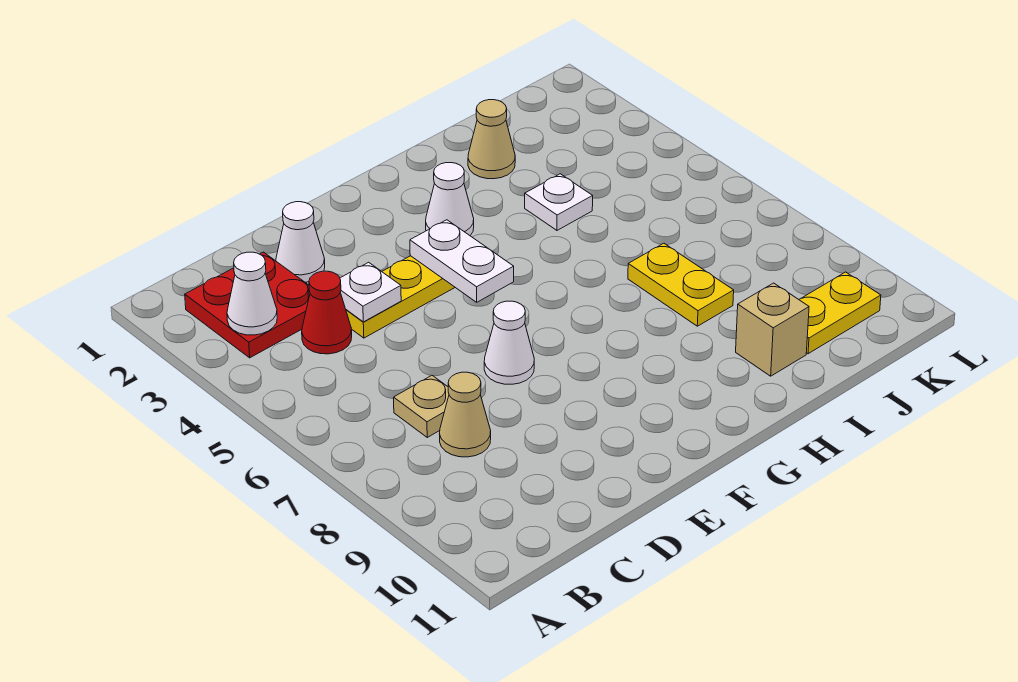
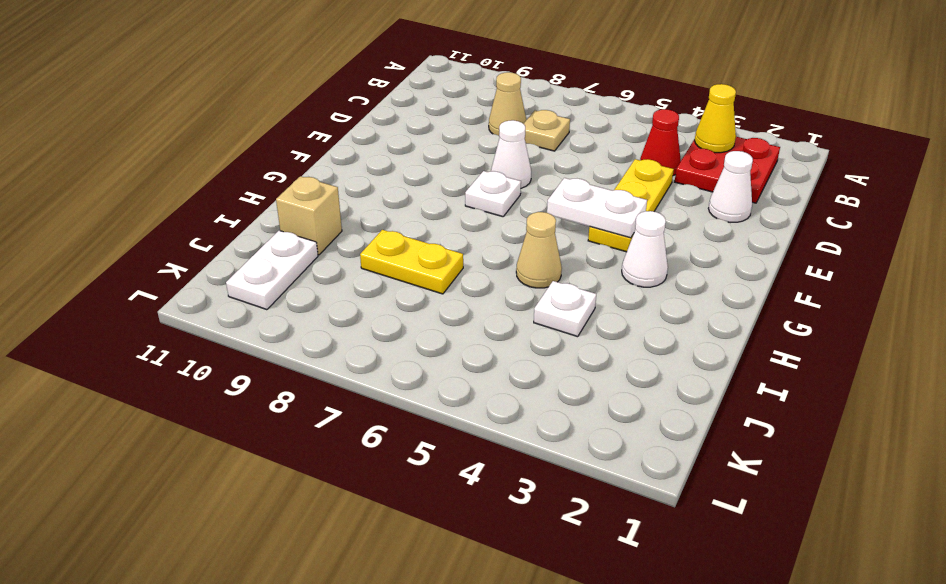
white 1x1 cone [227,252,277,335] -> yellow 1x1 cone [695,84,736,153]
white 1x1 plate [340,262,401,322] -> white 1x1 plate moved to [465,171,521,217]
tan 1x1 cone [468,100,515,179] -> tan 1x1 cone moved to [516,212,562,288]
yellow 1x2 plate [799,272,881,354] -> white 1x2 plate [226,231,318,310]

